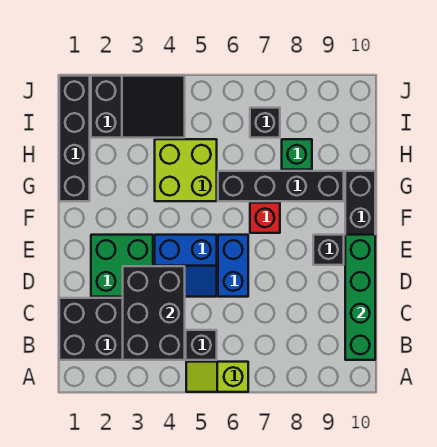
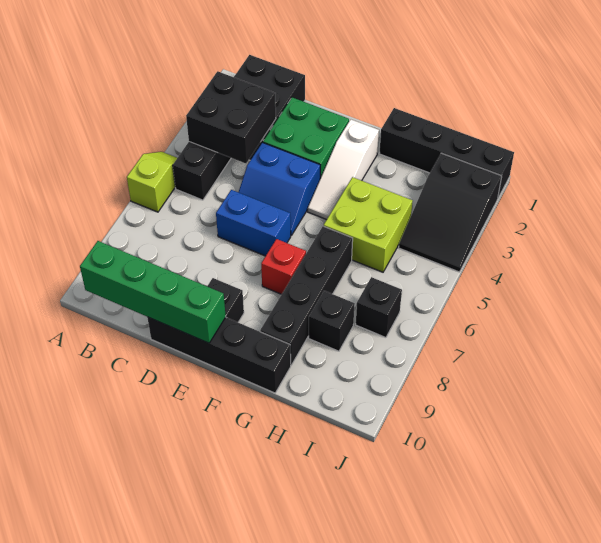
black 2x3 brick [123,266,185,360] -> black 2x2 brick [186,71,276,163]
blue 2x2 slope [155,235,217,297] -> blue 2x2 slope turned to [238,142,320,236]
none -> white 1x3 slope [308,119,379,220]
green 1x1 brick [282,139,312,170] -> black 1x1 brick [309,291,355,351]

